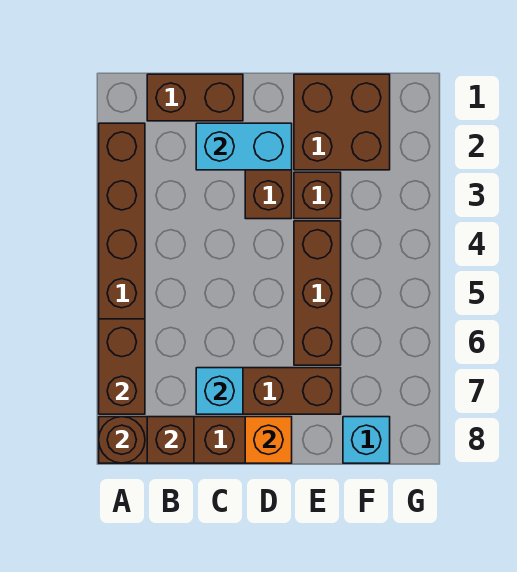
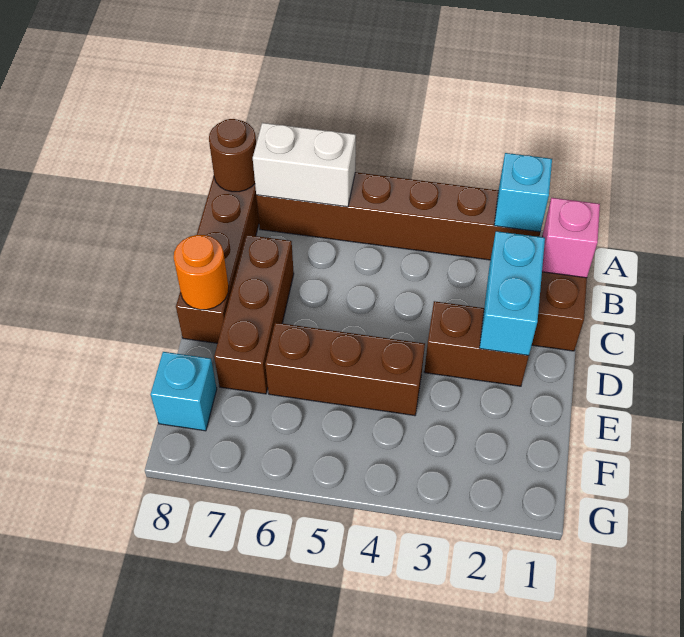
brown 1x2 brick [99,319,145,414] -> white 1x2 brick [253,123,356,207]
none -> pink 1x1 brick [542,198,600,278]
brown 1x1 brick [147,417,194,463] -> none
cyan 1x1 brick [196,368,243,414] -> cyan 1x1 brick moved to [494,153,552,232]
orange 1x1 brick [245,417,292,463] -> orange 1x1 round brick [174,235,229,310]
brown 2x2 brick [294,74,390,170] -> none
brown 1x1 brick [294,172,341,219] -> none

